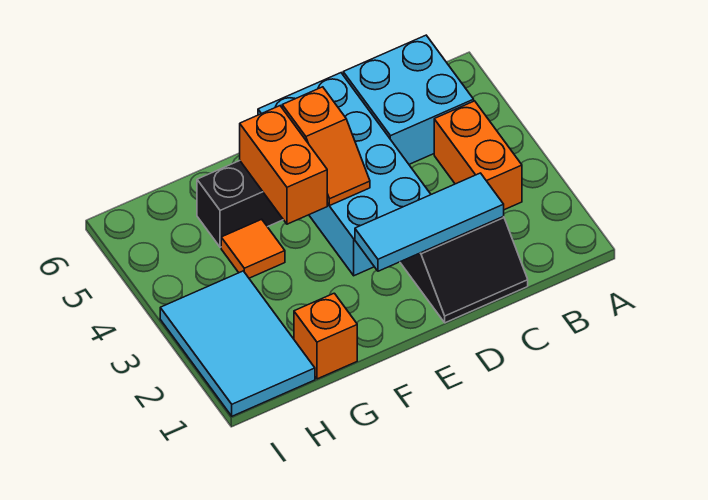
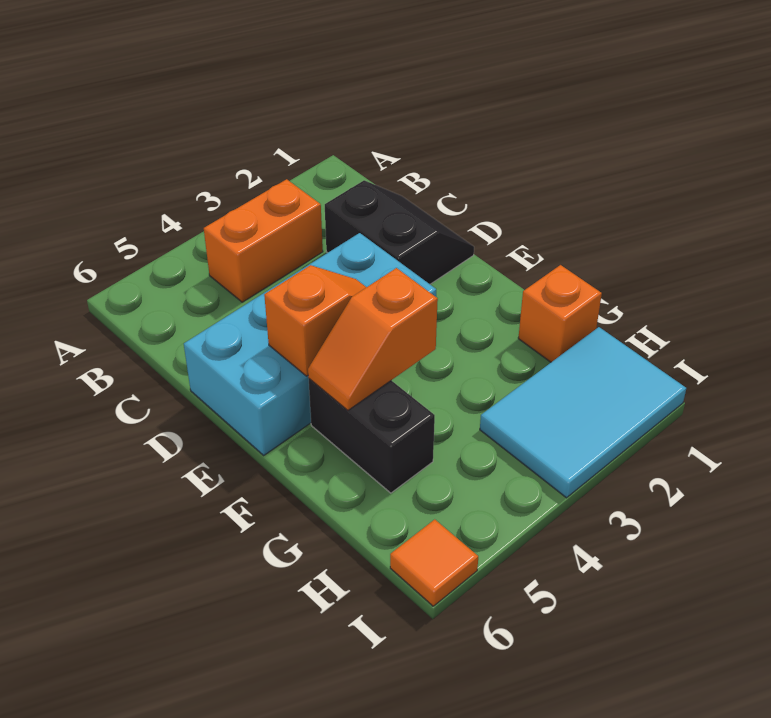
cyan 2x2 brick [343,35,474,164] -> none
cyan 1x3 tile [355,173,504,271] -> none
orange 1x2 brick [240,106,327,224] -> orange 1x2 slope [308,268,438,410]
orange 1x1 tile [221,219,285,278] -> orange 1x1 tile moved to [390,519,478,606]

